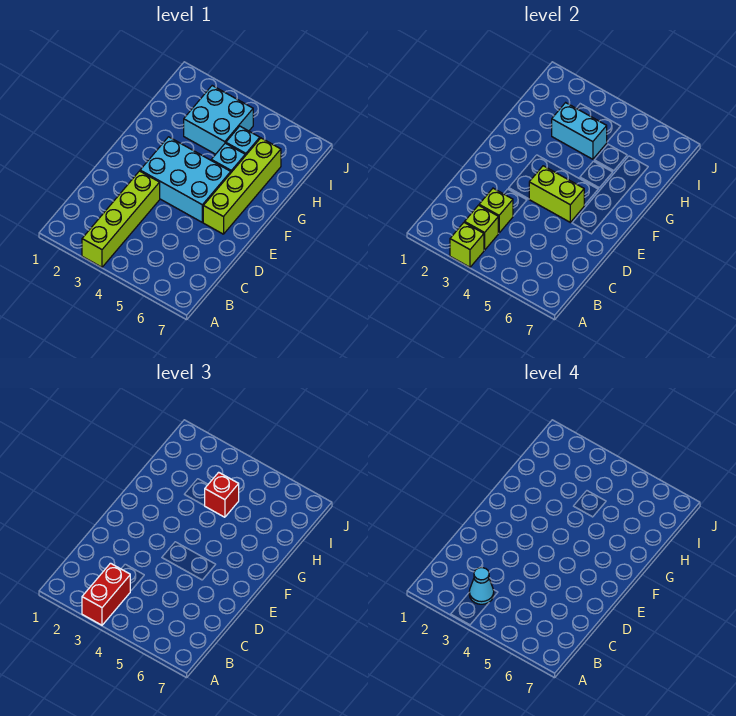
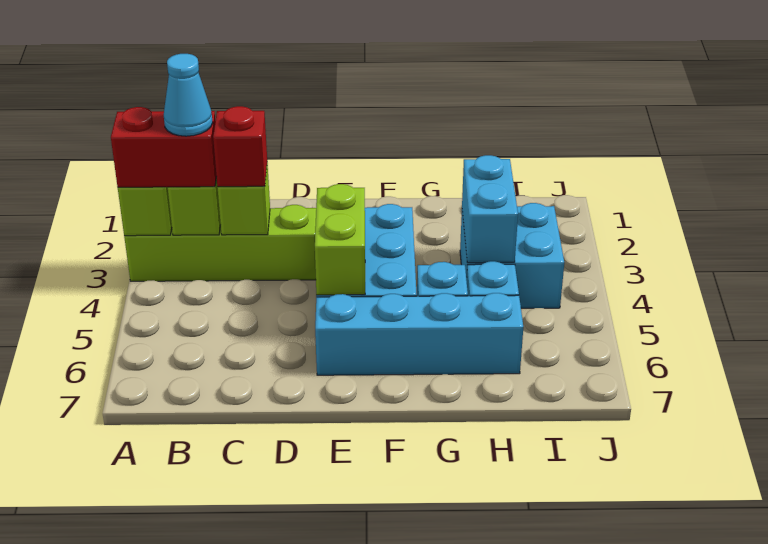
lime 1x4 brick [203,138,281,234] -> cyan 1x4 brick [315,293,523,375]
red 1x1 brick [205,472,239,517] -> red 1x1 brick moved to [213,106,267,187]

